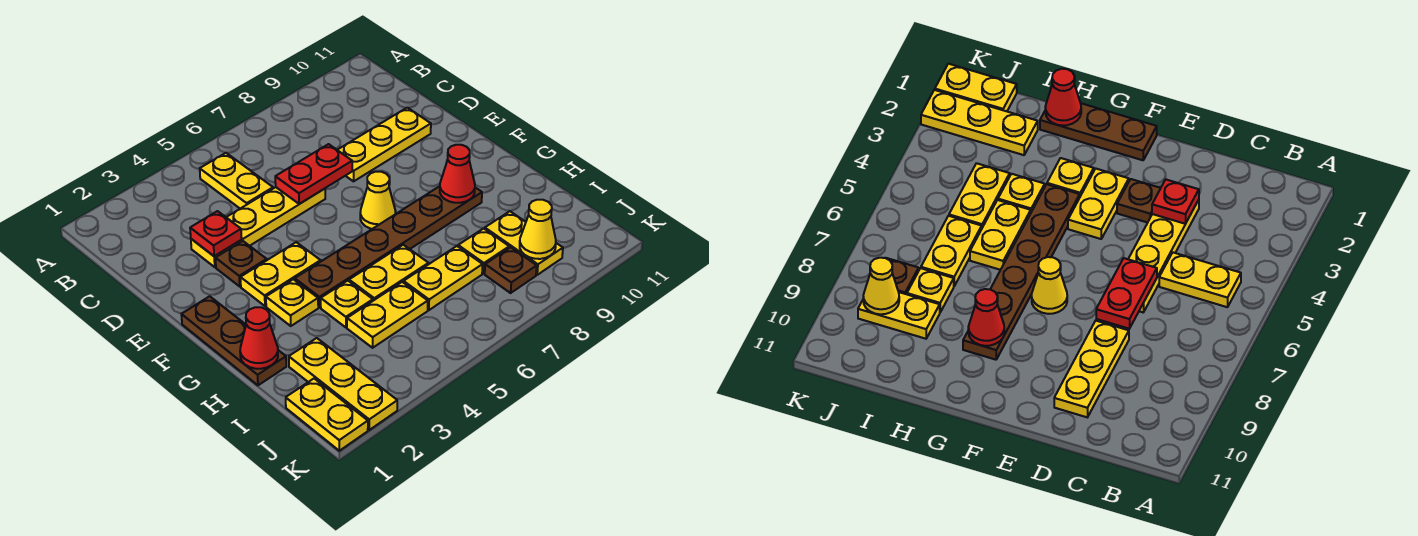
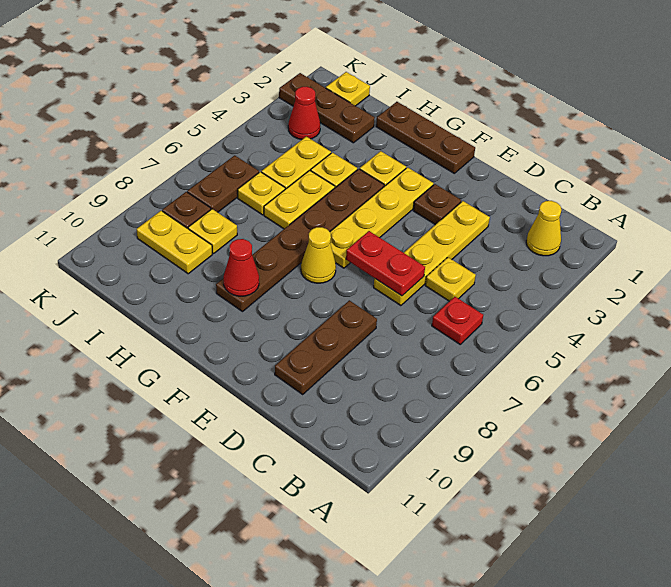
yellow 1x2 plate [200,153,273,209] -> yellow 1x1 plate [425,257,476,301]
red 1x1 plate [190,211,242,256] -> red 1x1 plate moved to [432,297,483,344]
red 1x2 plate [275,144,352,204] -> red 1x2 plate turned to [346,231,425,296]
yellow 1x3 plate [338,108,431,181] -> brown 1x3 plate [275,300,377,394]
yellow 1x2 plate [240,242,321,306] -> yellow 1x4 plate [330,167,434,268]
red 1x1 cone [240,307,278,369] -> red 1x1 cone moved to [288,87,320,140]
yellow 1x3 plate [289,338,397,430] -> brown 1x3 plate [279,73,375,143]
yellow 1x2 plate [404,246,483,310] -> yellow 1x1 plate [238,172,285,215]
yellow 1x2 plate [286,379,368,451] -> yellow 1x1 plate [326,72,370,106]
none -> brown 1x2 plate [187,155,259,212]
yellow 1x1 cone [520,200,556,259] -> yellow 1x1 cone moved to [526,201,561,256]

